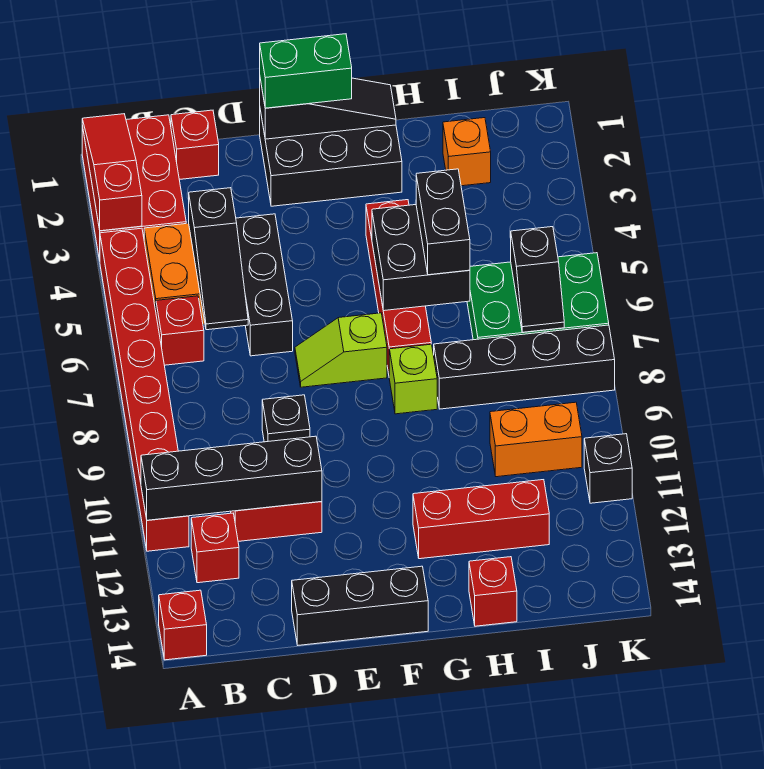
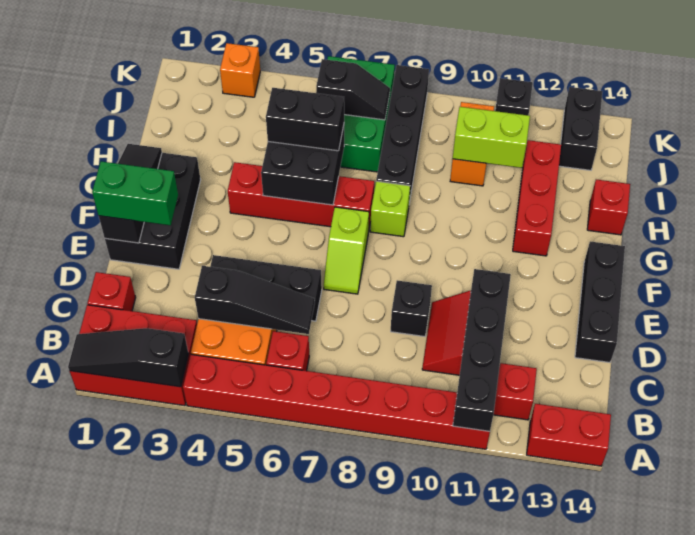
red 1x3 slope [82,114,142,231] -> black 1x3 slope [68,328,189,387]
red 1x1 brick [159,590,207,660] -> red 1x2 brick [527,404,611,466]
green 1x2 brick [260,34,352,108] -> green 1x2 brick turned to [92,161,178,225]
orange 1x1 brick [443,118,491,186] -> orange 1x1 brick moved to [220,43,260,97]
none -> lime 1x2 brick [453,107,530,168]
none -> black 1x2 brick [559,87,603,170]

